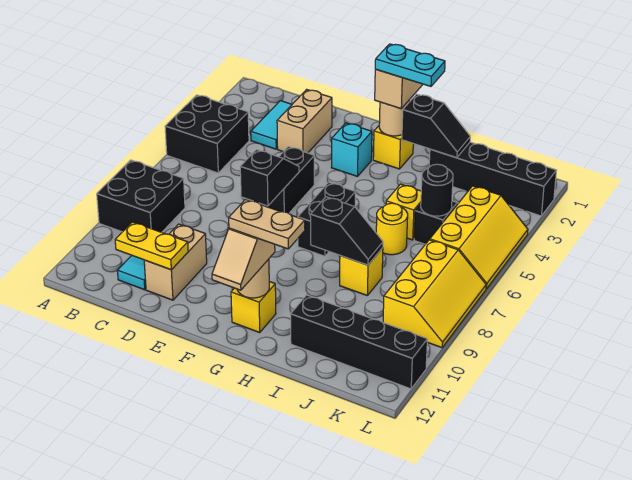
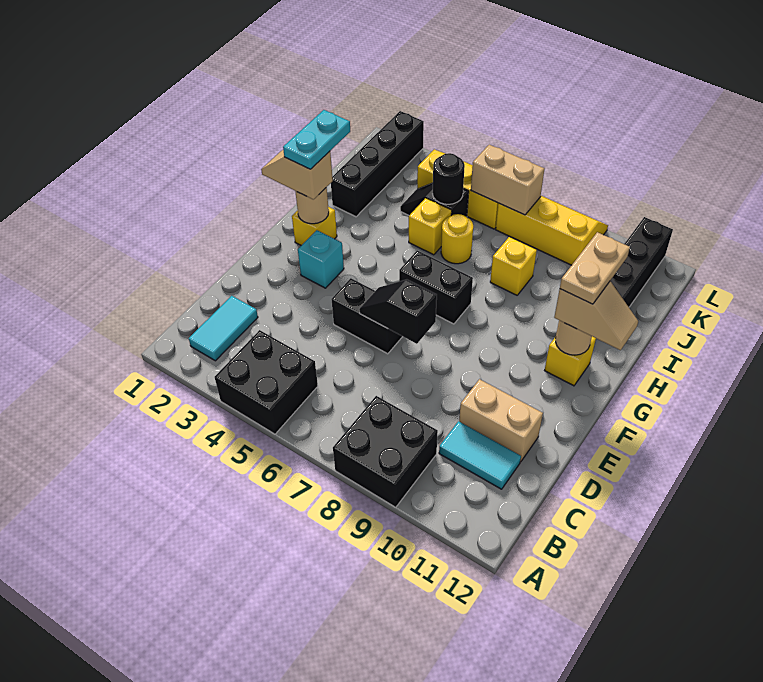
cyan 1x2 tile [251,101,292,149] -> cyan 1x2 tile turned to [189,296,258,361]
yellow 1x2 plate [115,222,188,270] -> none
tan 1x2 brick [277,89,332,153] -> tan 1x2 brick moved to [471,145,544,215]
black 1x2 slope [402,94,470,158] -> none
black 1x2 slope [310,197,383,265] -> none

